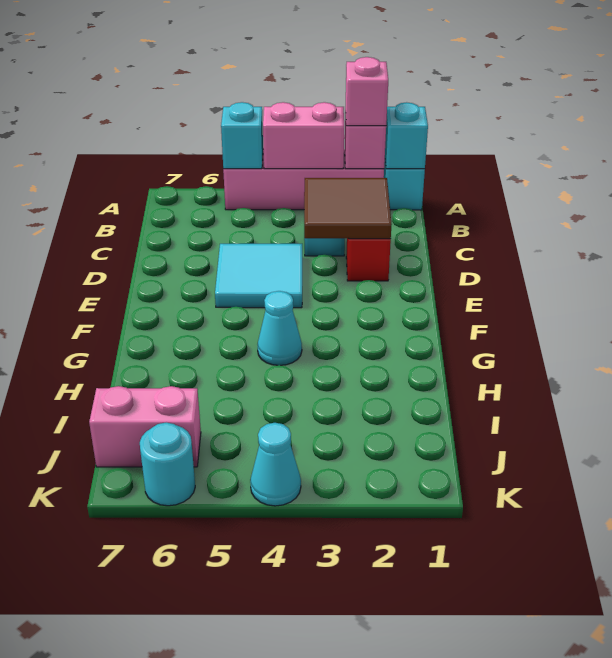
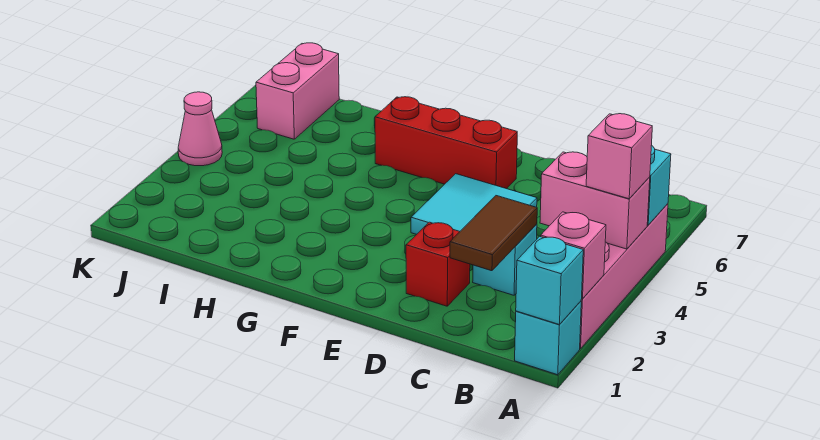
pink 1x1 brick [346,57,388,126] -> pink 1x1 brick moved to [586,114,652,199]
pink 1x2 brick [263,102,344,169] -> pink 1x2 brick turned to [540,152,650,249]
brown 2x2 tile [304,178,392,239] -> brown 1x2 tile [450,196,537,271]
none -> red 1x3 brick [375,97,517,189]
cyan 1x1 cone [258,291,302,365] -> none
cyan 1x1 cone [250,423,301,506] -> pink 1x1 cone [178,92,222,166]
cyan 1x1 round brick [140,422,195,506] -> none

